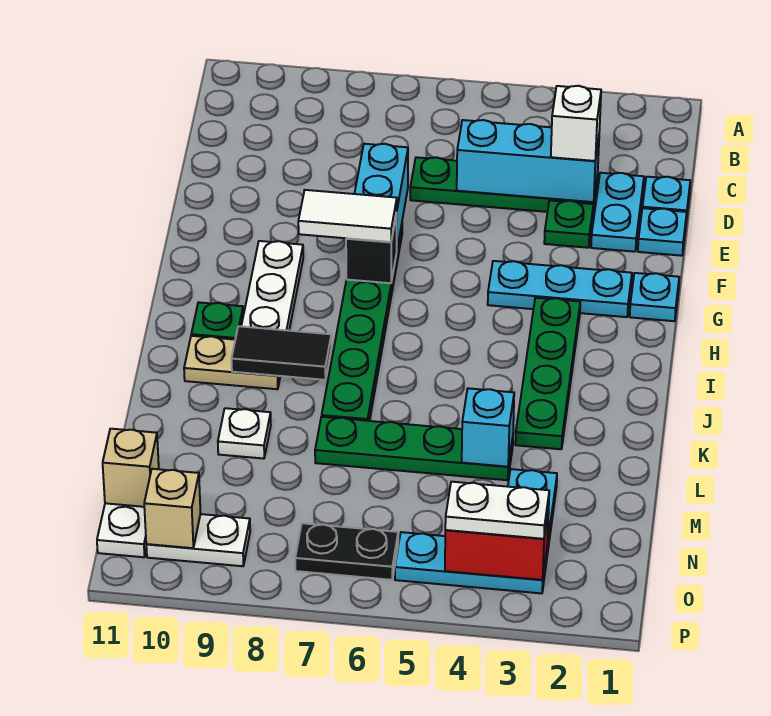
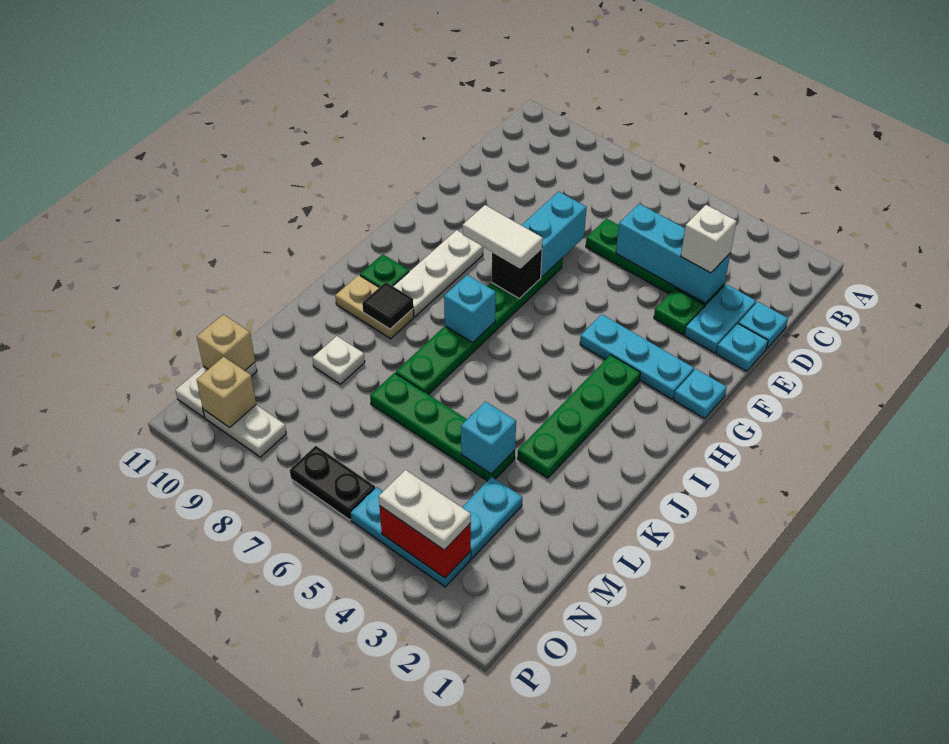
none -> cyan 1x1 brick [444,275,496,343]
black 1x2 tile [232,326,332,380] -> black 1x1 tile [362,282,413,329]

